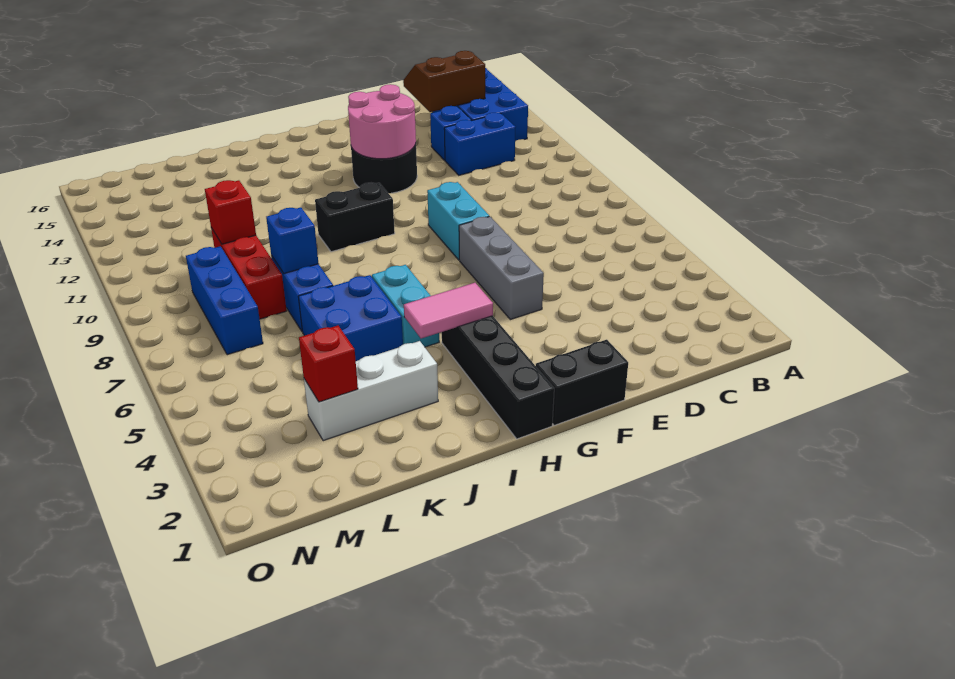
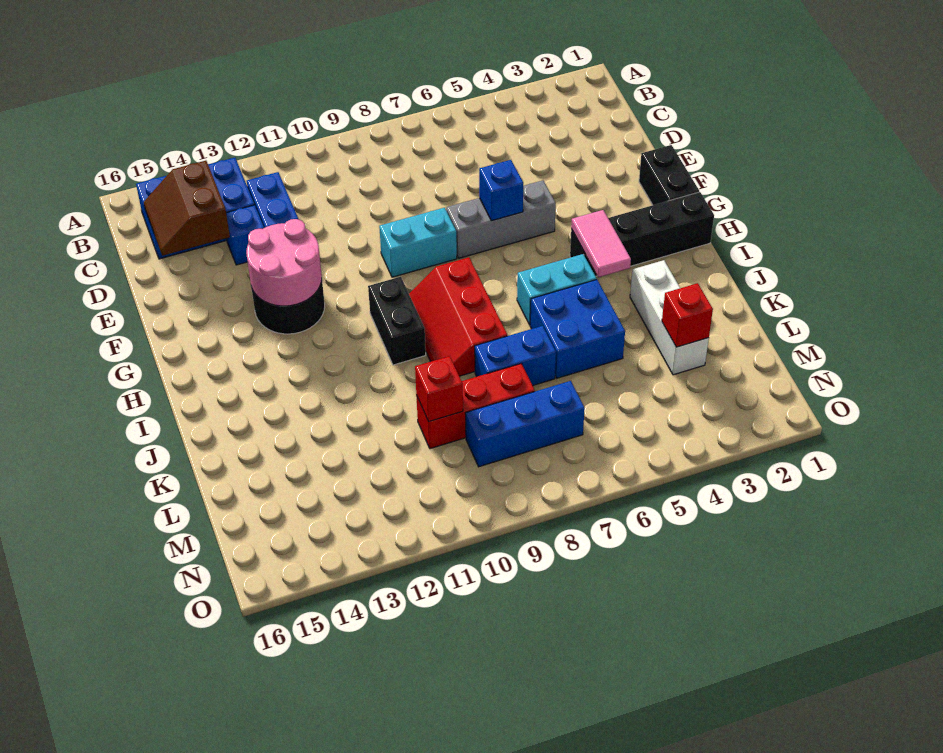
none -> red 2x3 slope [409,257,507,376]
blue 1x1 brick [266,207,318,274] -> blue 1x1 brick moved to [479,160,523,221]

